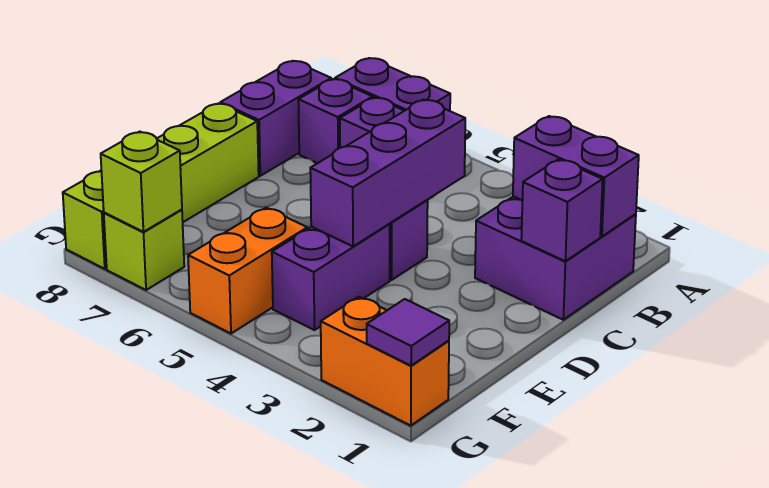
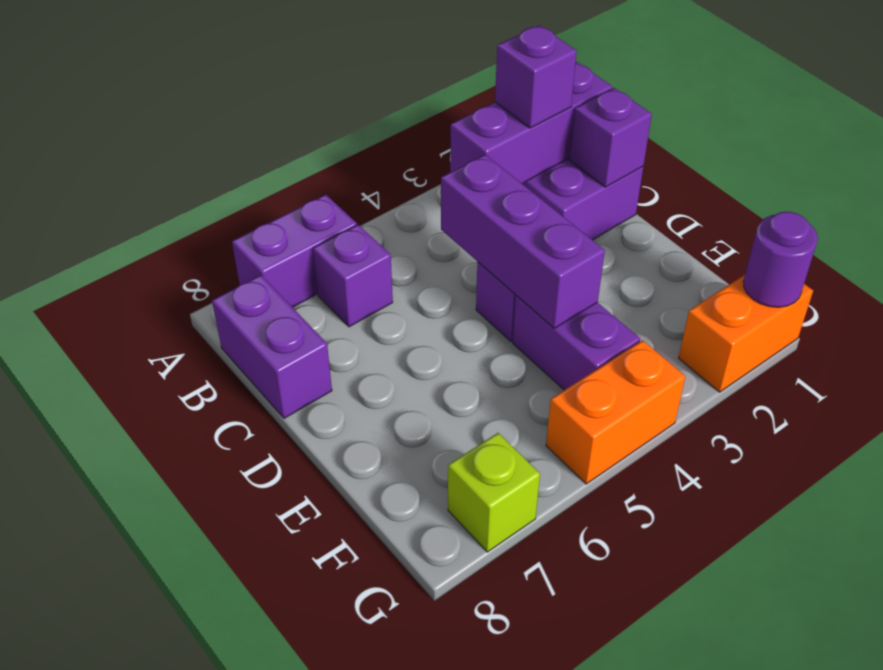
purple 1x2 brick [513,116,639,237] -> purple 1x3 brick [450,62,612,183]
purple 1x1 brick [298,79,373,163] -> purple 1x1 brick moved to [495,25,577,128]
lime 1x4 brick [63,103,259,269] -> none
orange 1x2 brick [188,208,307,334] -> orange 1x2 brick turned to [546,340,685,484]
purple 1x1 tile [367,299,449,366] -> purple 1x1 round brick [743,212,818,307]
lime 1x1 brick [101,132,182,232] -> none

